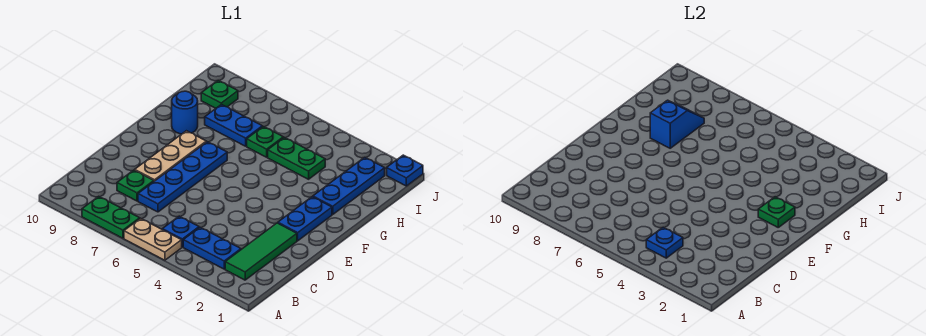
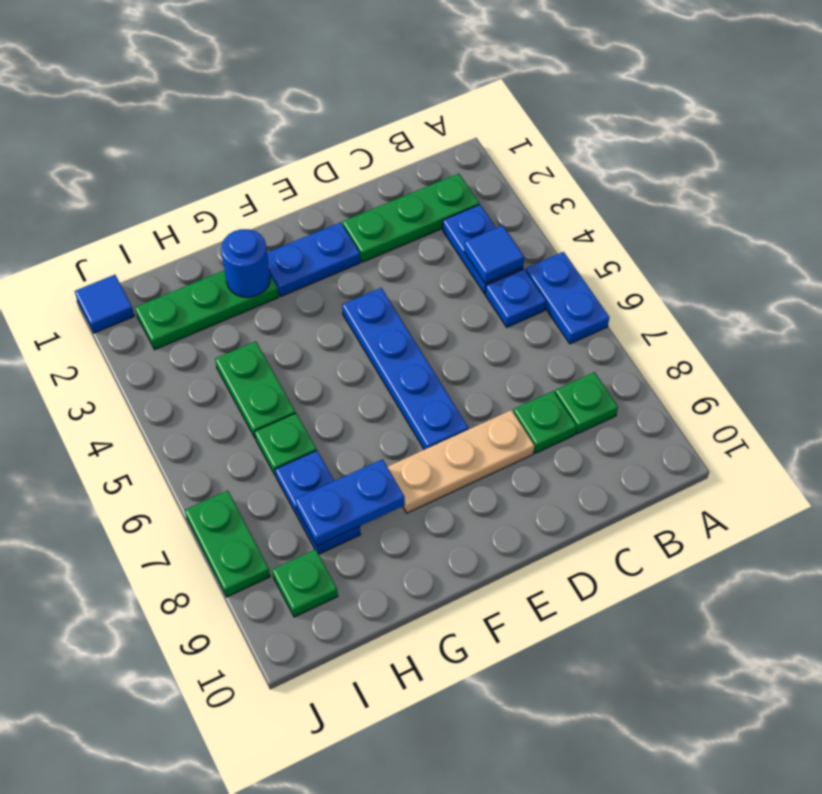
tan 1x2 plate [124,218,182,260] -> blue 1x2 plate [526,252,609,344]
green 1x2 plate [82,196,140,238] -> green 1x2 plate moved to [185,491,270,597]
green 1x3 tile [225,223,297,280] -> green 1x3 plate [343,174,479,262]
blue 1x1 plate [646,227,683,258] -> blue 1x1 tile [464,225,524,283]
blue 1x4 plate [138,142,227,212] -> blue 1x4 plate turned to [342,288,468,450]
green 1x1 plate [758,197,795,227] -> green 1x1 plate moved to [555,372,618,434]
blue 1x3 plate [313,157,385,214] -> green 1x3 plate [135,270,279,350]
blue 1x2 slope [650,100,704,148] -> blue 1x2 plate [295,459,405,546]
blue 1x1 round brick [172,91,198,134] -> blue 1x1 round brick moved to [221,229,270,297]
blue 1x1 plate [387,155,423,186] -> blue 1x1 tile [75,275,134,333]

